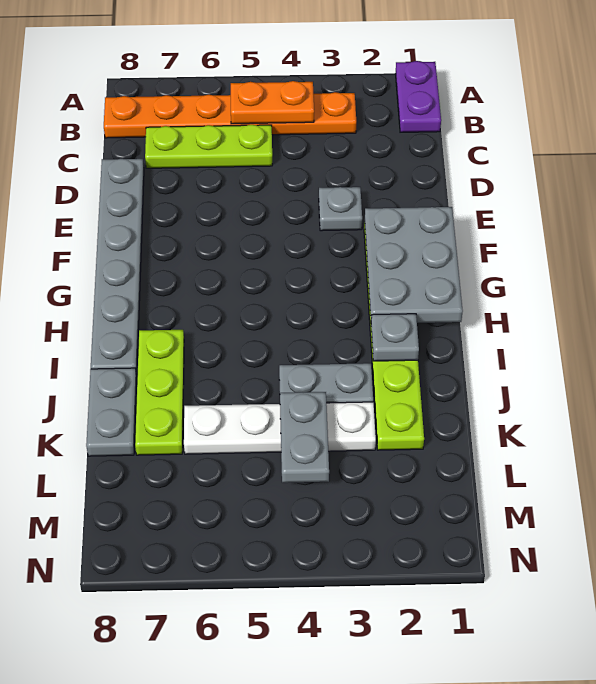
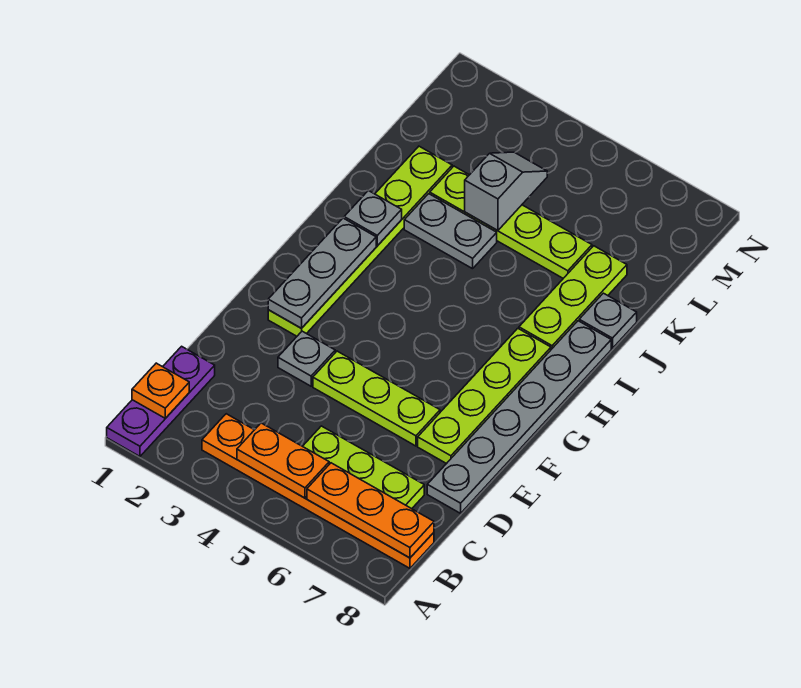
purple 1x2 plate [395,61,441,132] -> purple 1x3 plate [107,346,215,456]
none -> orange 1x1 plate [132,363,189,418]
none -> orange 1x3 plate [307,463,434,558]
none -> lime 1x3 plate [313,351,440,446]
none -> lime 1x4 plate [418,328,551,464]
grey 2x3 plate [365,207,463,323] -> grey 1x3 plate [268,218,376,328]
grey 1x2 plate [86,368,137,456] -> grey 1x1 plate [579,293,637,348]
white 1x4 plate [184,402,376,454] -> lime 1x4 plate [430,166,592,278]
grey 1x2 plate [280,392,329,483] -> grey 1x2 slope [465,152,547,231]

